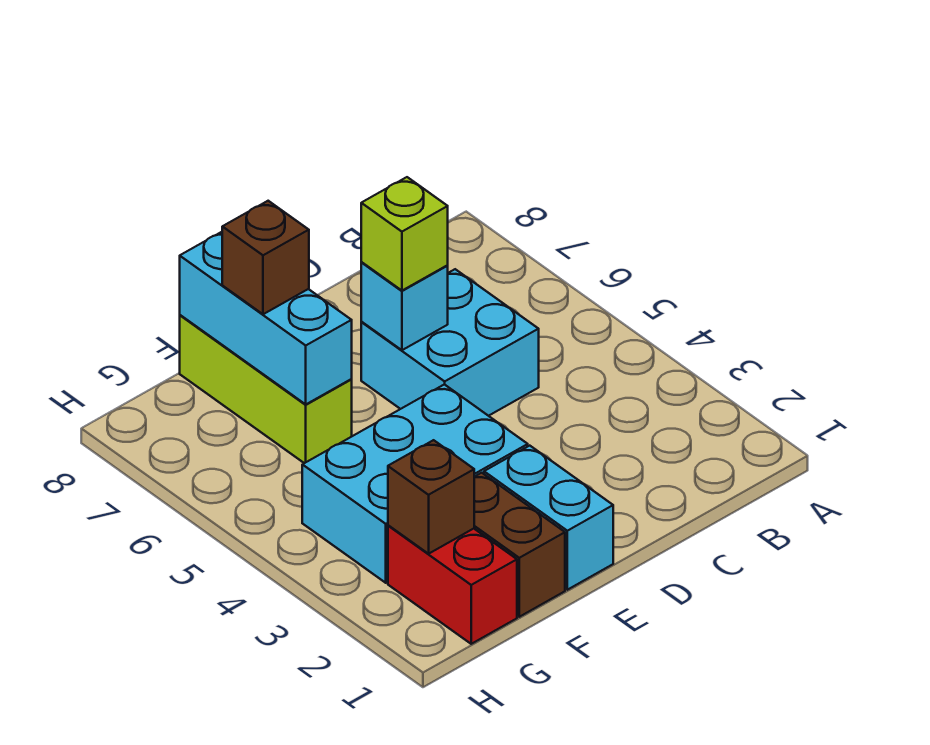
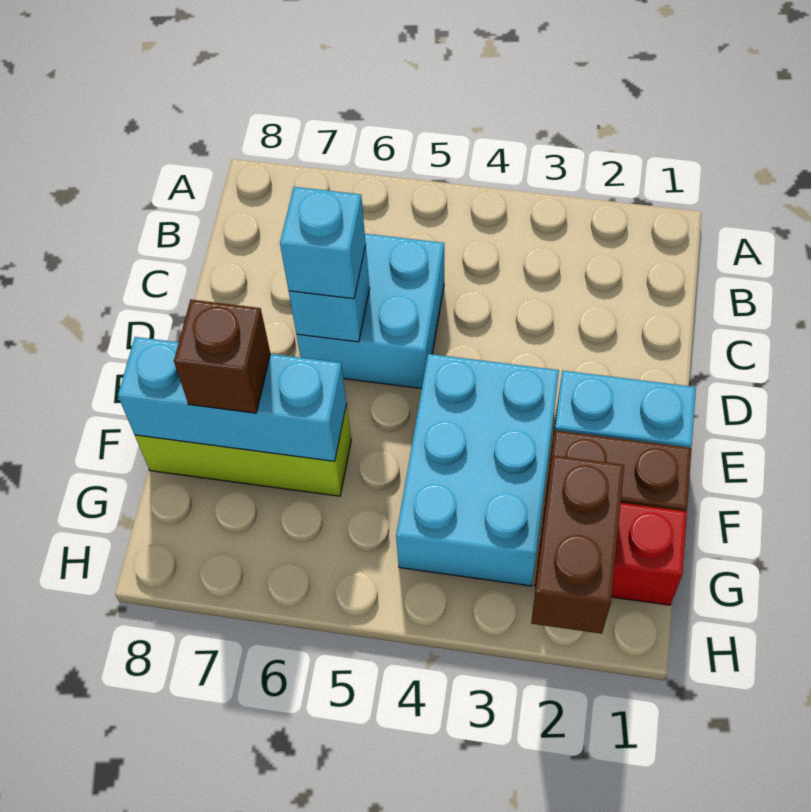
lime 1x1 brick [361,177,448,291] -> cyan 1x1 brick [280,187,366,299]
brown 1x1 brick [388,440,474,554] -> brown 1x2 brick [531,456,624,634]

